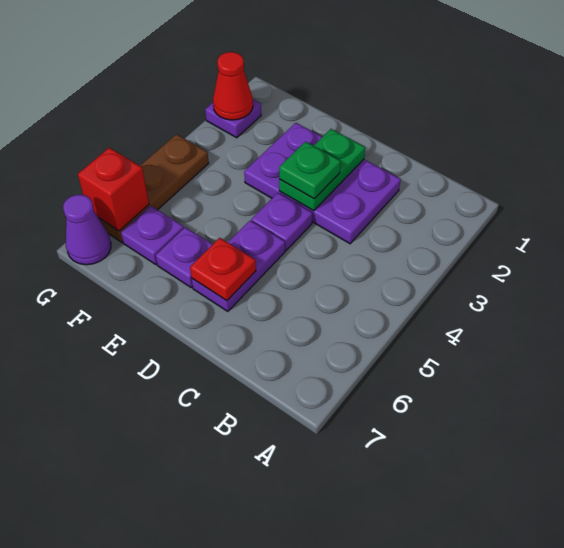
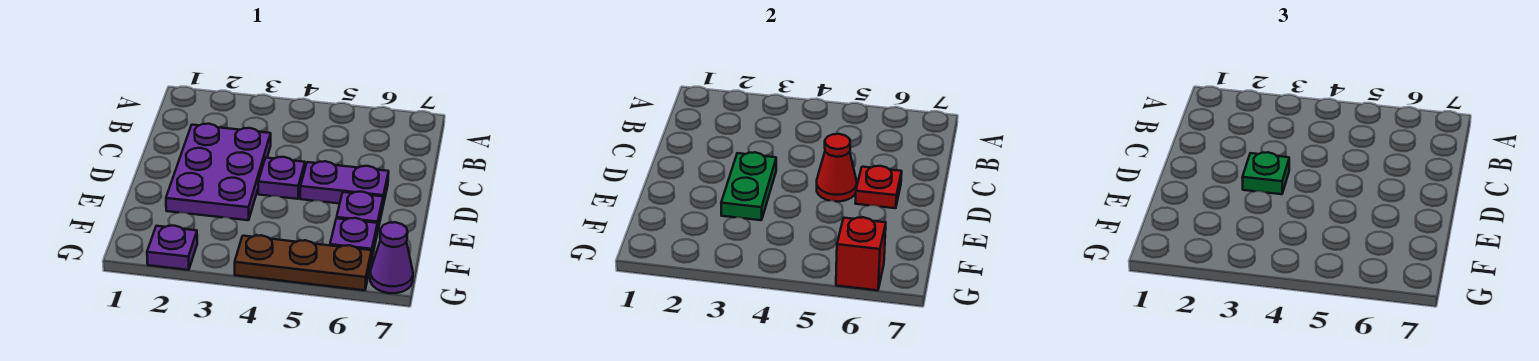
green 1x2 plate [279,129,365,211] -> green 1x2 plate turned to [721,152,776,220]
red 1x1 cone [213,52,253,120] -> red 1x1 cone moved to [817,134,857,202]

